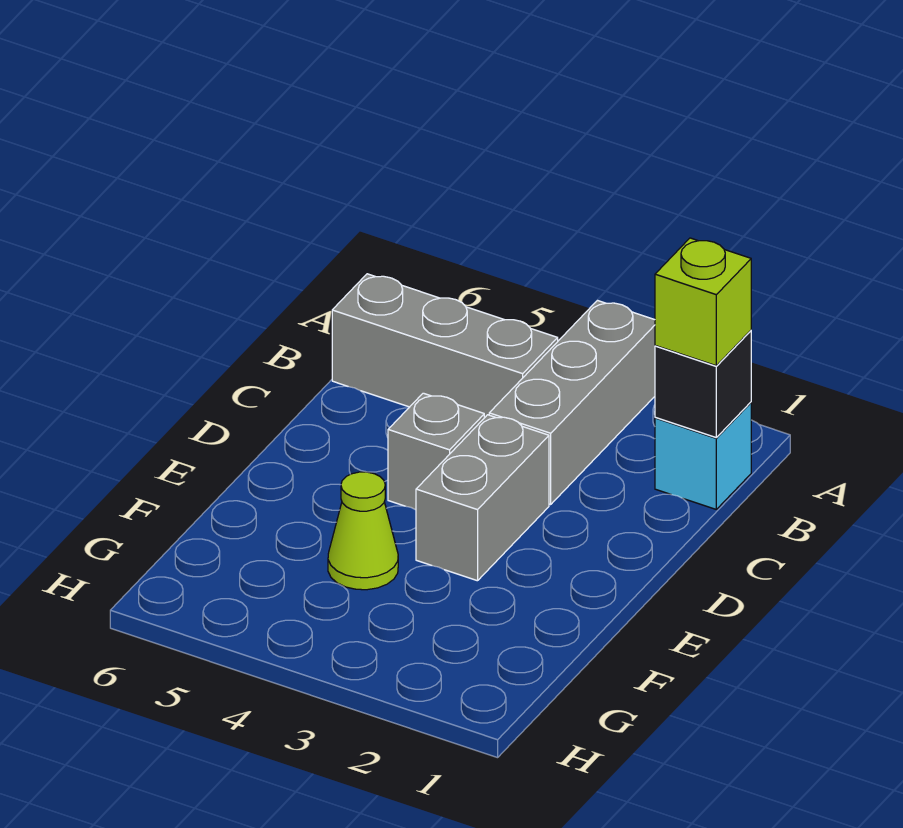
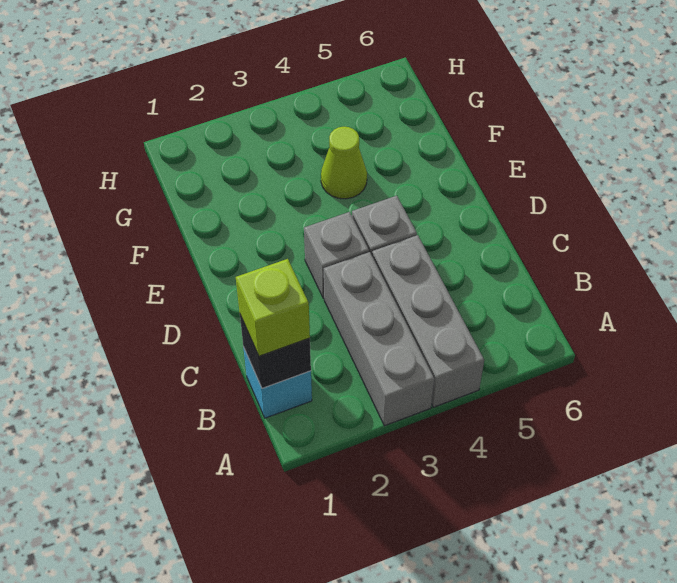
grey 1x3 brick [332,274,558,418] -> grey 1x3 brick turned to [372,235,484,407]
grey 1x2 brick [416,415,549,581] -> grey 1x1 brick [304,212,369,298]

